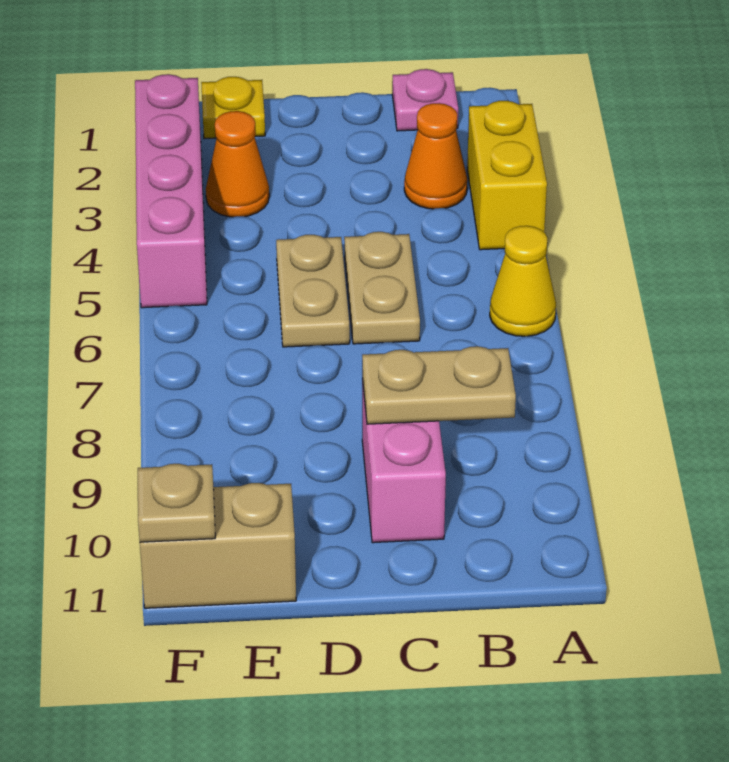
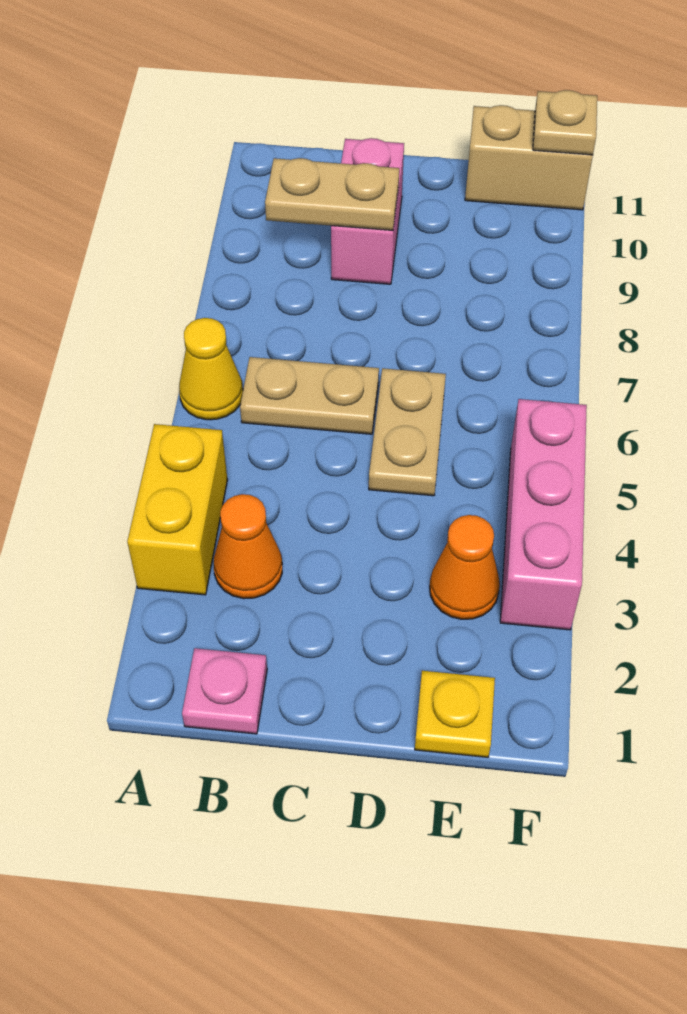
tan 1x2 plate [344,232,420,344] -> tan 1x2 plate turned to [240,357,379,434]
pink 1x4 brick [135,74,207,308] -> pink 1x3 brick [500,399,587,630]

